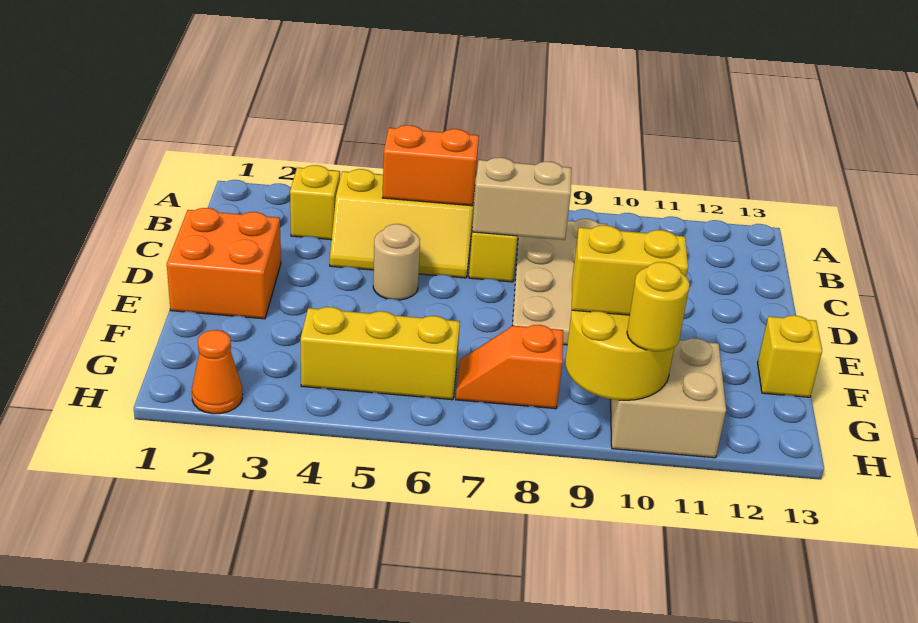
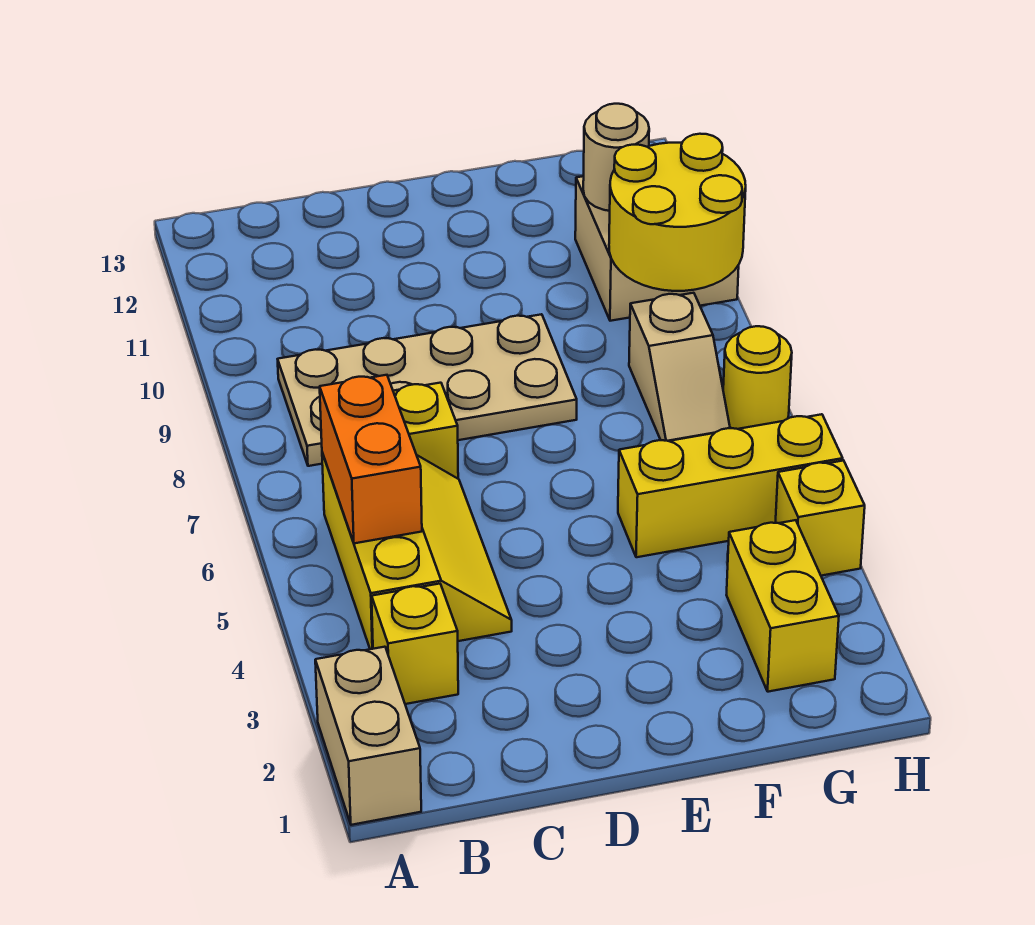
tan 1x2 brick [472,157,571,240] -> tan 1x2 brick moved to [315,647,421,825]
orange 2x2 brick [167,208,281,319] -> none
tan 1x1 round brick [373,224,420,300] -> tan 1x1 round brick moved to [583,104,649,211]
yellow 1x1 brick [758,315,822,397] -> yellow 1x1 brick moved to [775,461,865,576]
yellow 1x3 brick [301,307,460,400] -> yellow 1x3 brick turned to [618,414,843,557]
orange 1x2 slope [456,325,563,409] -> tan 1x2 slope [629,293,730,441]
yellow 1x2 brick [572,225,688,315] -> yellow 1x2 brick moved to [727,520,839,692]
orange 1x1 cone [192,330,243,414] -> none
yellow 1x1 round brick [627,262,690,351] -> yellow 1x1 round brick moved to [723,326,792,429]

